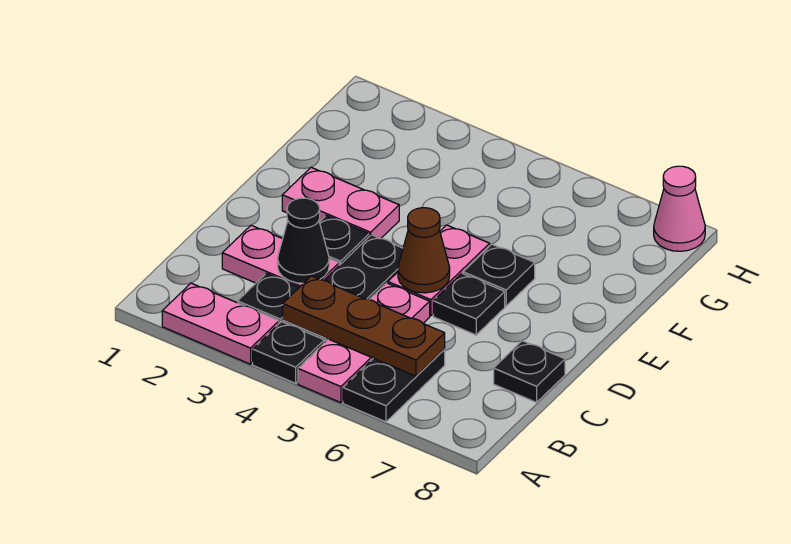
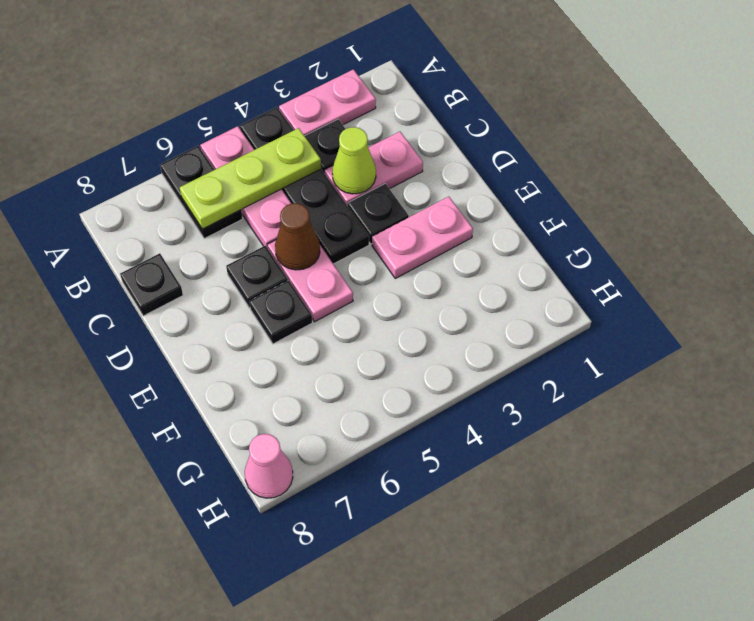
brown 1x3 plate [283,276,445,376] -> lime 1x3 plate [180,128,321,229]
black 1x1 cone [278,198,329,283] -> lime 1x1 cone [332,127,376,194]

